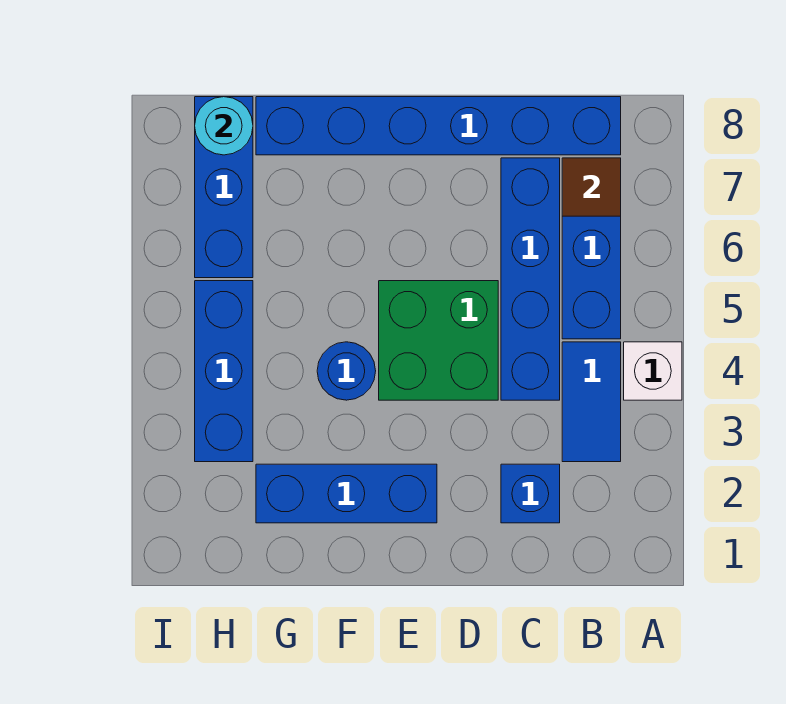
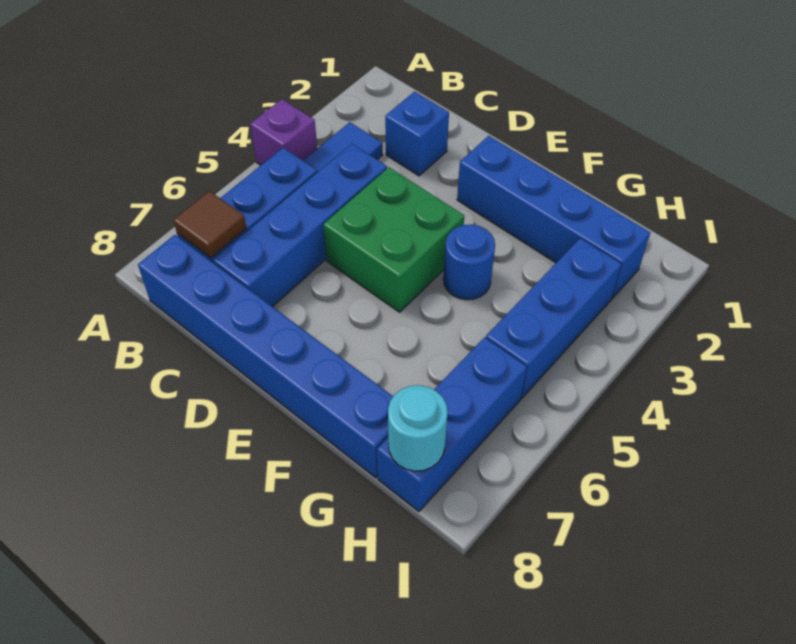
white 1x1 brick [624,342,682,400] -> purple 1x1 brick [250,99,317,165]
blue 1x3 brick [256,464,437,523] -> blue 1x4 brick [457,136,650,298]

